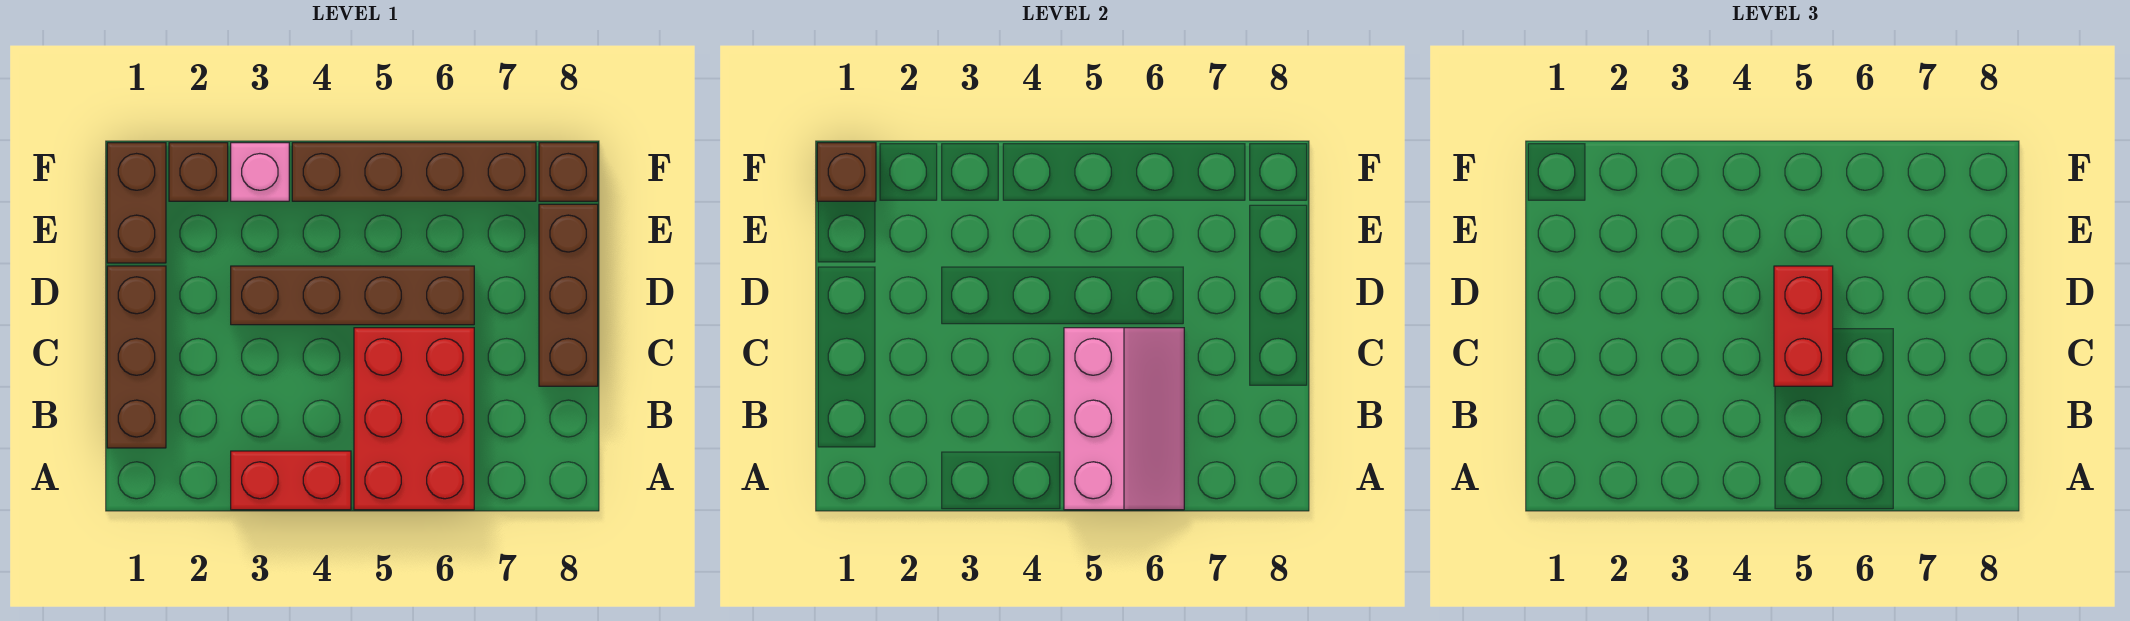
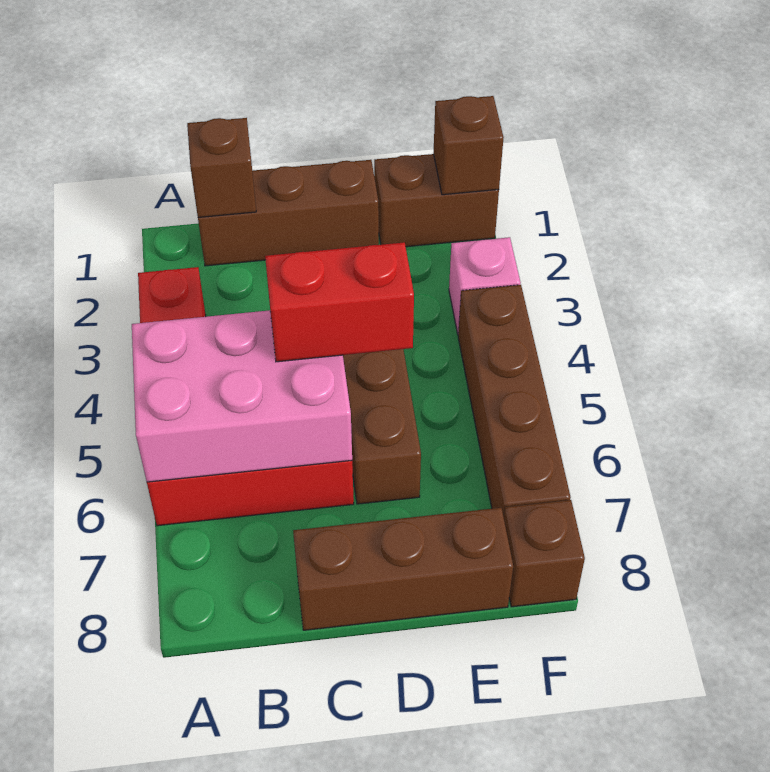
pink 2x3 slope [1064,328,1184,510] -> pink 2x3 brick [132,310,352,482]
brown 1x1 brick [169,143,228,201] -> brown 1x1 brick moved to [187,118,256,217]

